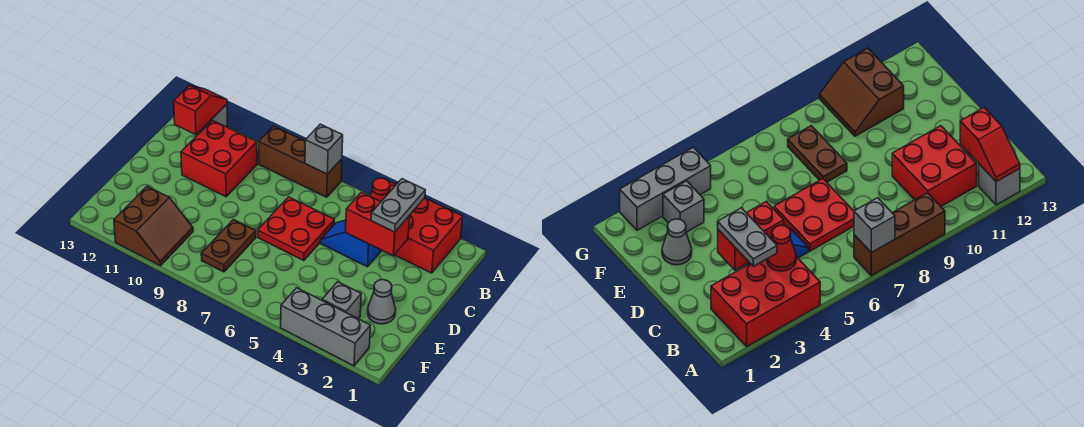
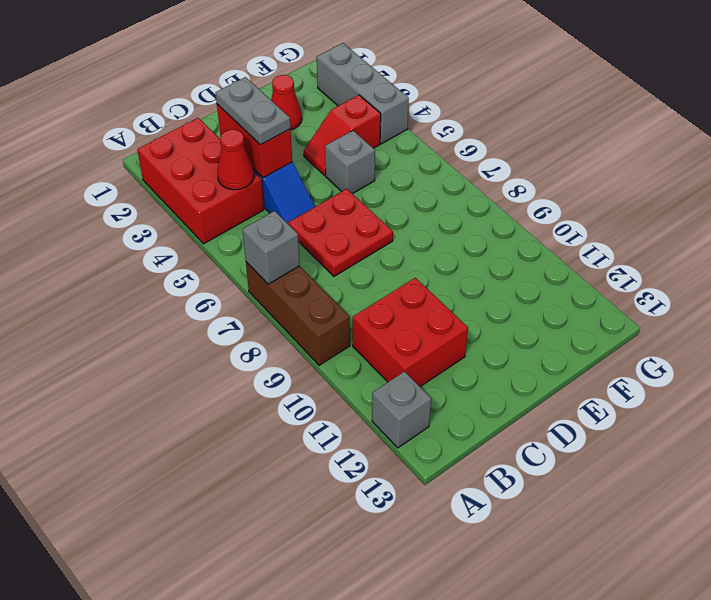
red 1x2 slope [174,85,227,135] -> red 1x2 slope moved to [304,95,381,175]
grey 1x2 plate [371,179,425,232] -> grey 1x2 plate turned to [216,77,290,145]
grey 1x1 cone [368,280,396,324] -> red 1x1 cone [271,75,302,130]
brown 1x2 plate [201,220,256,272] -> none
grey 1x1 brick [322,282,361,318] -> grey 1x1 brick moved to [325,131,375,194]
brown 2x2 slope [114,186,193,266] -> none

